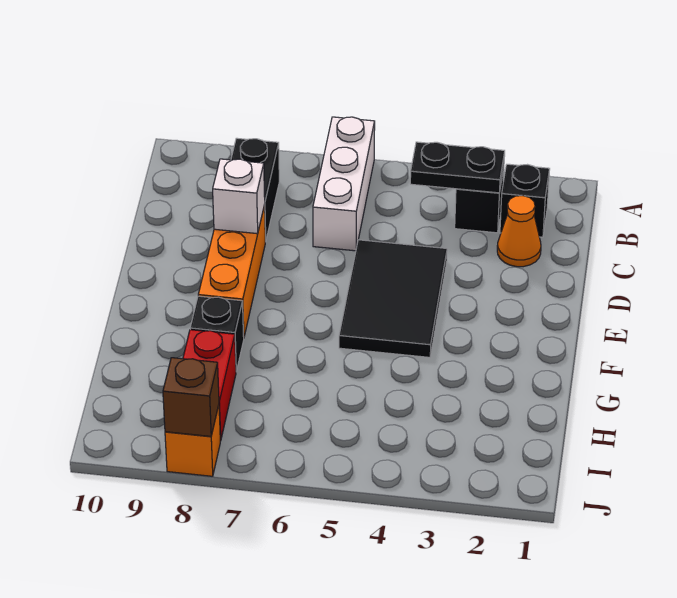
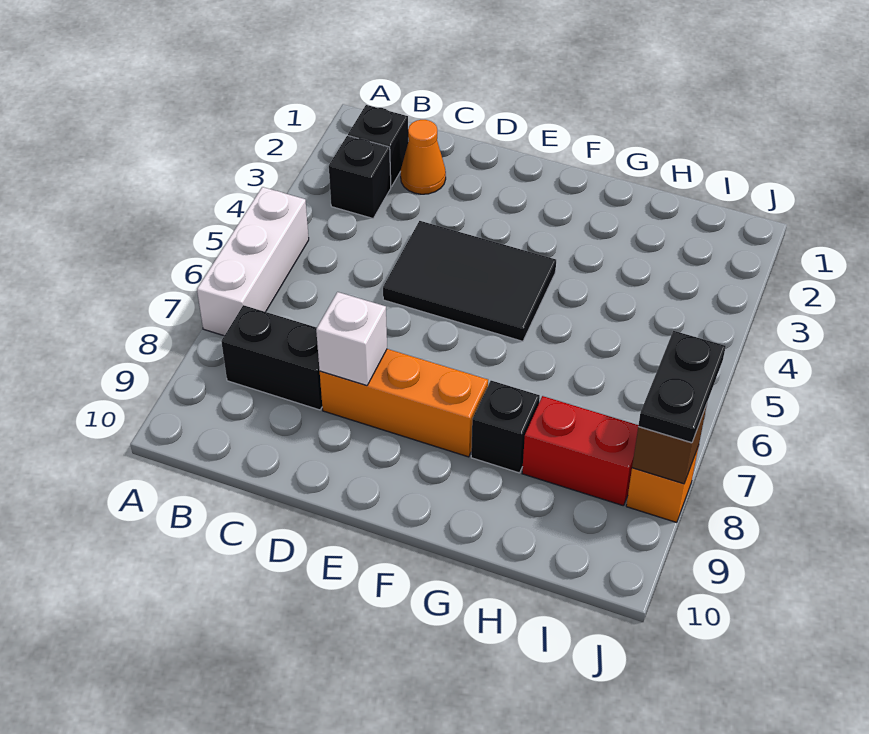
white 1x3 brick [313,117,375,251] -> white 1x3 brick turned to [197,187,309,336]
black 1x2 plate [410,142,505,193] -> black 1x2 plate moved to [638,331,726,443]

